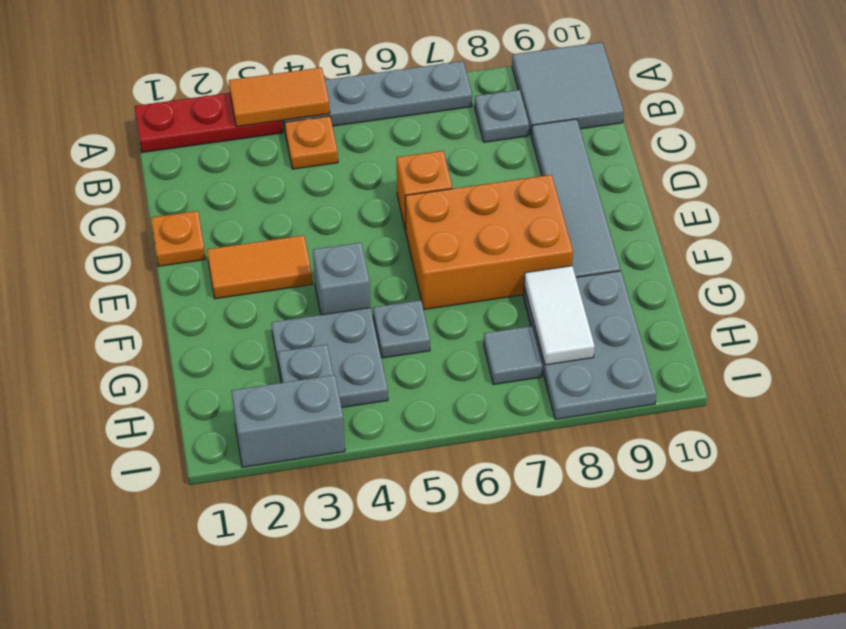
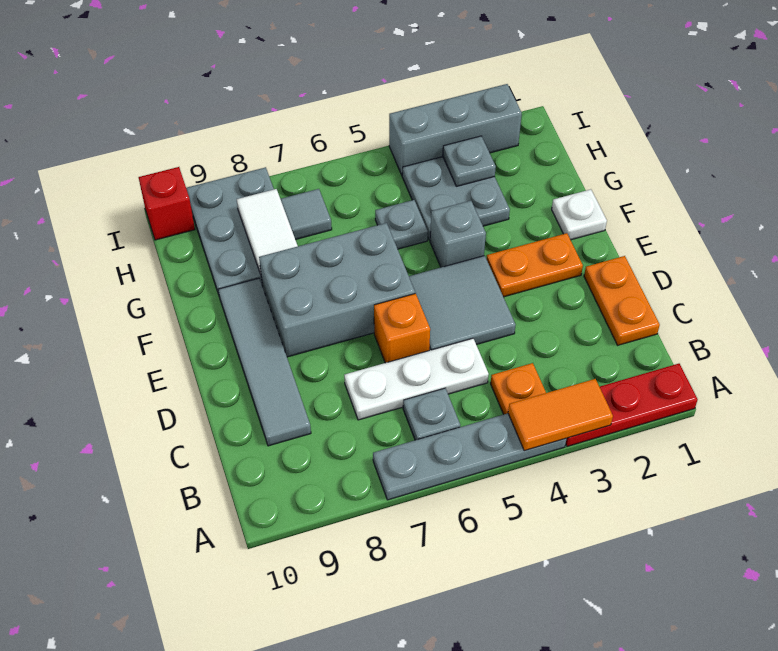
grey 2x2 tile [512,42,624,135] -> grey 2x2 tile moved to [409,256,516,350]
grey 1x1 plate [475,90,529,142] -> grey 1x1 plate moved to [403,388,460,440]
none -> white 1x3 plate [344,338,489,420]
orange 1x1 plate [151,211,205,266] -> orange 1x2 plate [584,256,660,345]
orange 1x2 tile [207,235,312,299] -> orange 1x2 plate [486,233,583,297]
orange 2x3 brick [405,175,573,310] -> grey 2x3 brick [259,223,415,357]
none -> white 1x1 plate [552,189,607,240]
grey 1x2 brick [231,375,345,467] -> grey 1x3 brick [389,84,522,175]
none -> red 1x1 brick [138,167,195,240]

